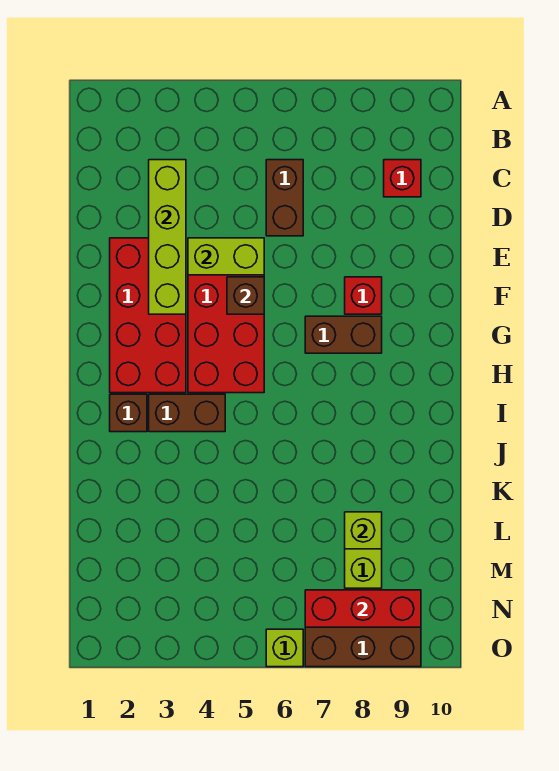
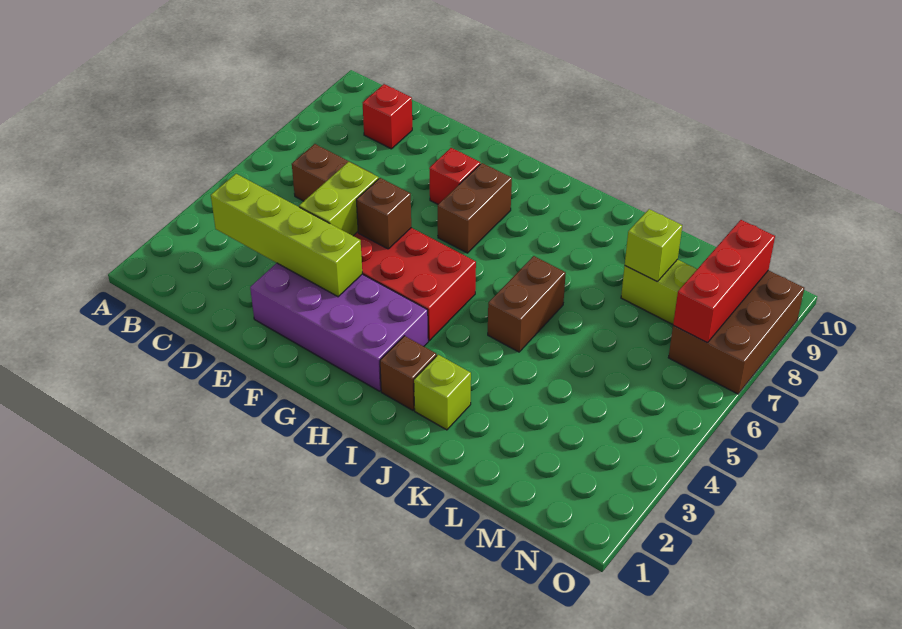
red 2x4 brick [110,238,186,393] -> purple 2x4 brick [250,263,428,391]
brown 1x2 brick [149,394,225,432] -> brown 1x2 brick moved to [488,256,566,352]
lime 1x1 brick [266,629,303,667] -> lime 1x1 brick moved to [414,355,471,430]

